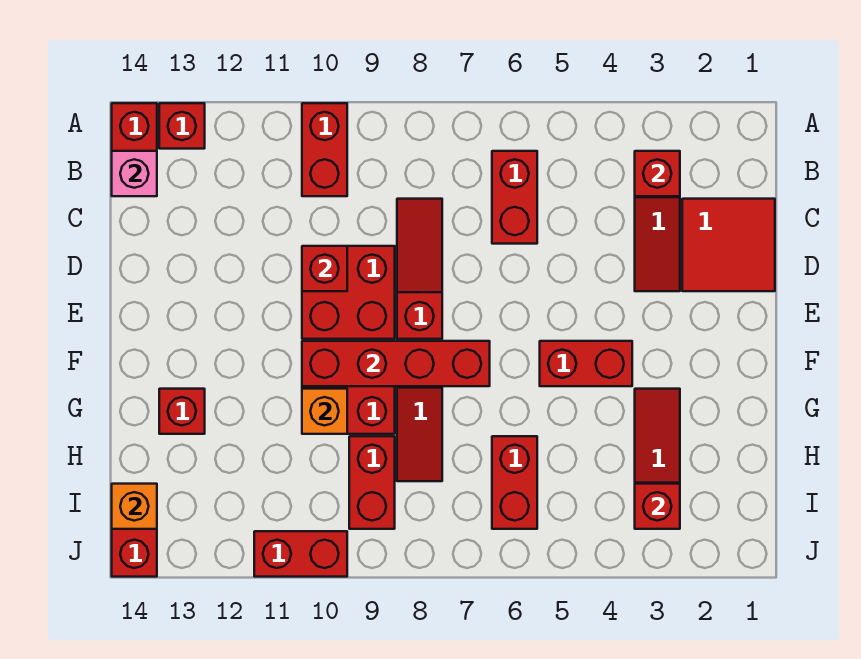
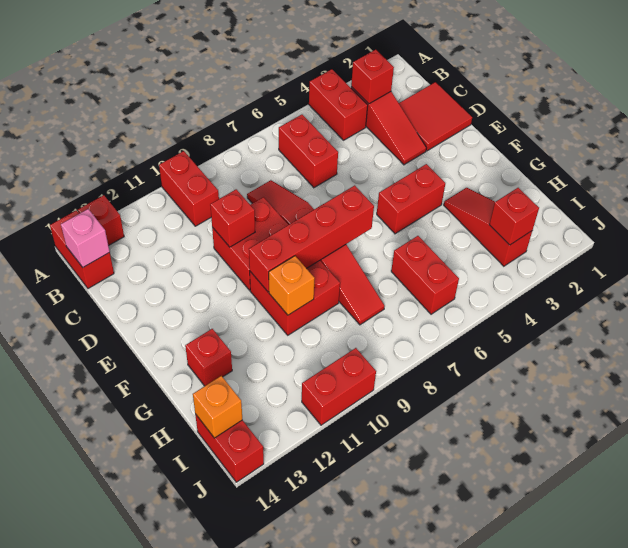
red 1x2 brick [349,436,395,529] -> red 1x2 brick moved to [309,69,368,140]

